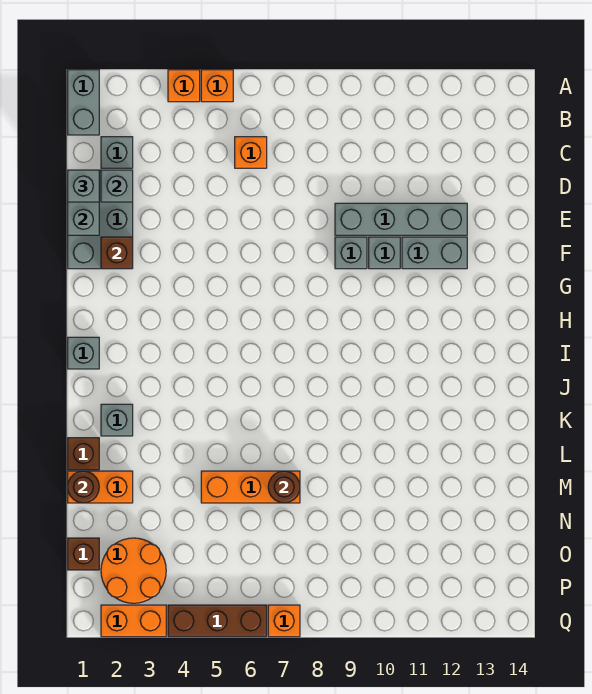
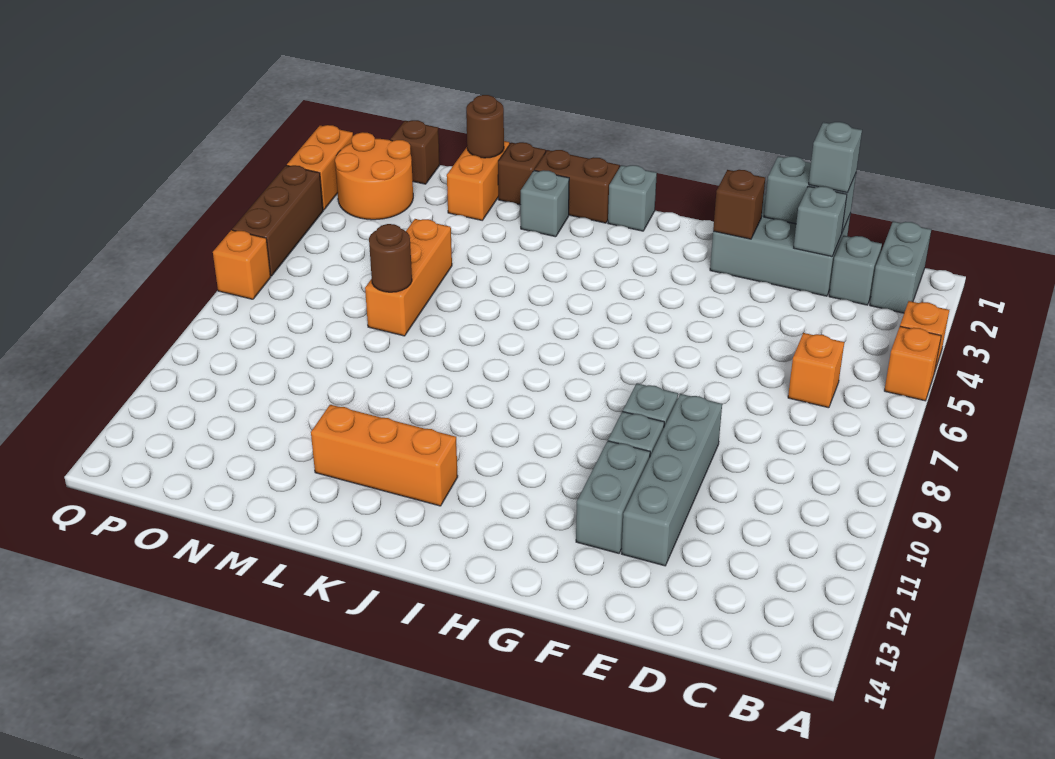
grey 1x2 brick [68,70,99,135] -> grey 1x2 brick turned to [870,221,931,313]
none -> brown 1x2 brick [535,150,619,223]
none -> orange 1x3 brick [311,405,458,506]

